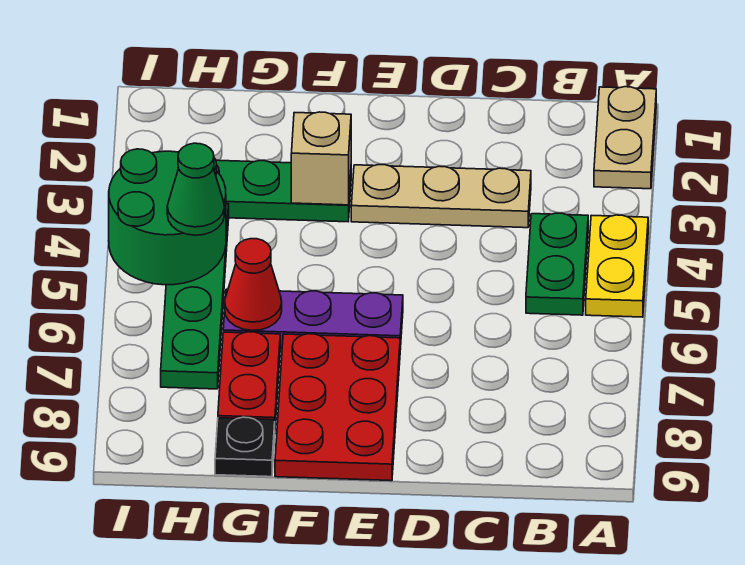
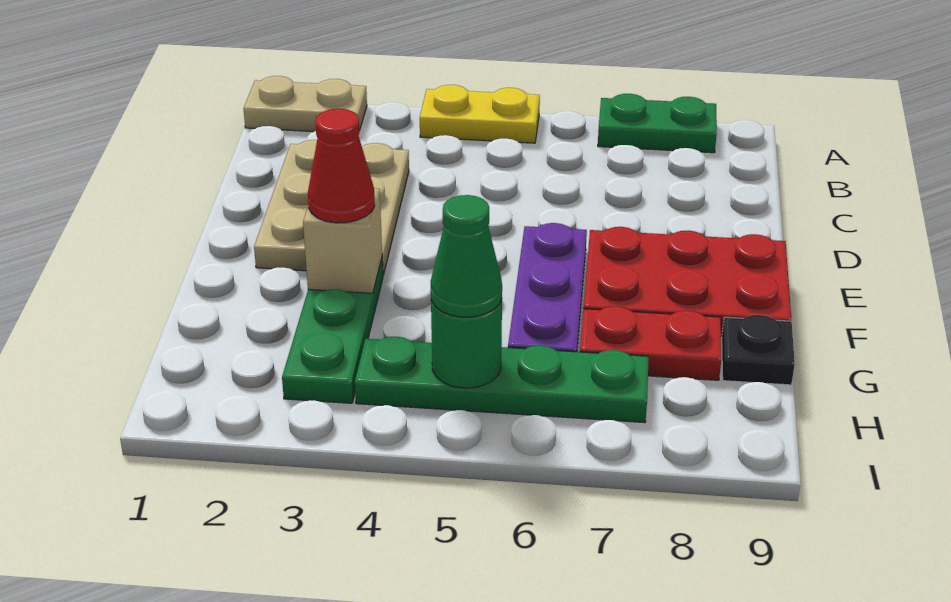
green 1x2 plate [526,213,588,315] -> green 1x2 plate moved to [598,94,717,153]
tan 1x3 plate [351,165,531,228] -> tan 2x3 plate [254,140,409,275]
red 1x1 cone [225,239,282,330] -> red 1x1 cone moved to [308,109,375,223]
green 2x2 round brick [109,149,226,285] -> green 1x1 round brick [431,300,502,388]

